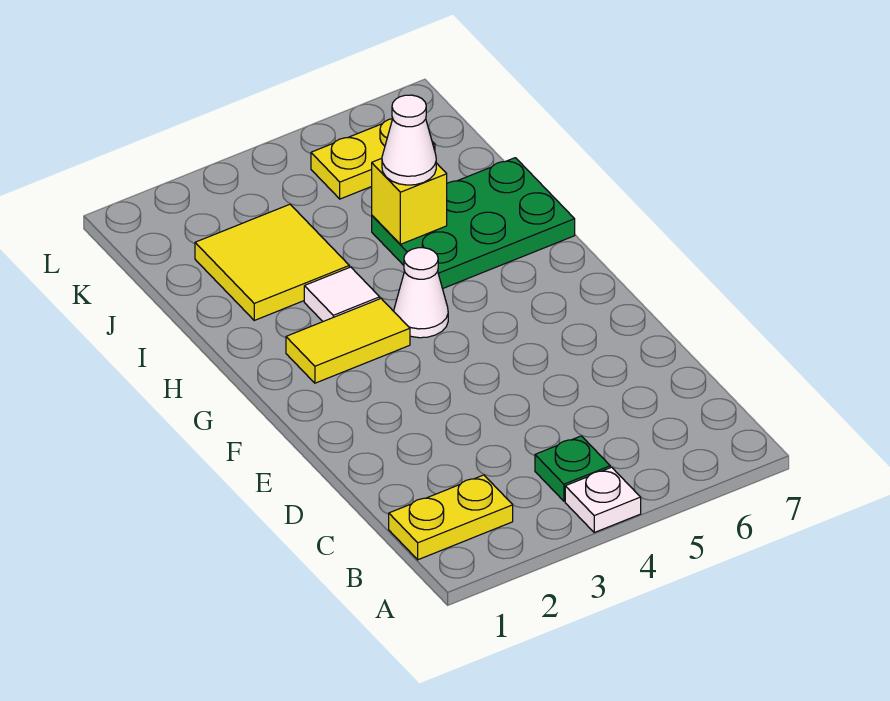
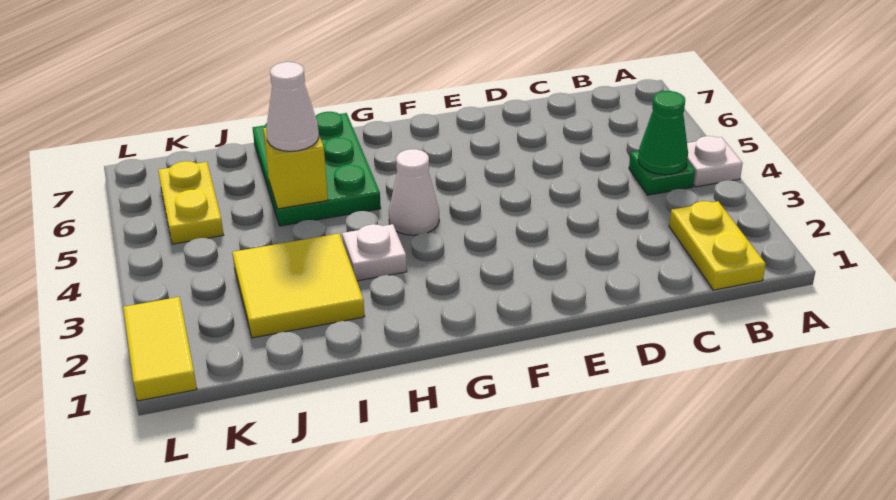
none -> green 1x1 cone [638,91,688,175]
yellow 1x2 tile [286,299,410,383] -> yellow 1x2 tile moved to [123,297,197,401]
white 1x1 tile [304,267,380,321] -> white 1x1 plate [342,224,407,281]

